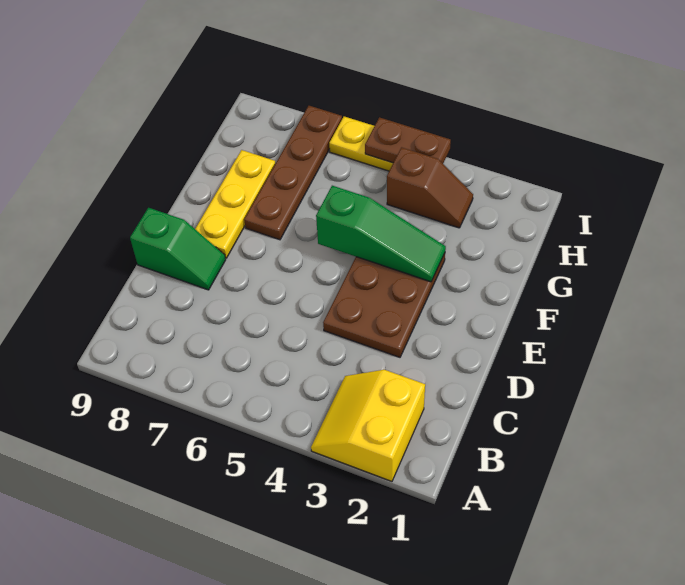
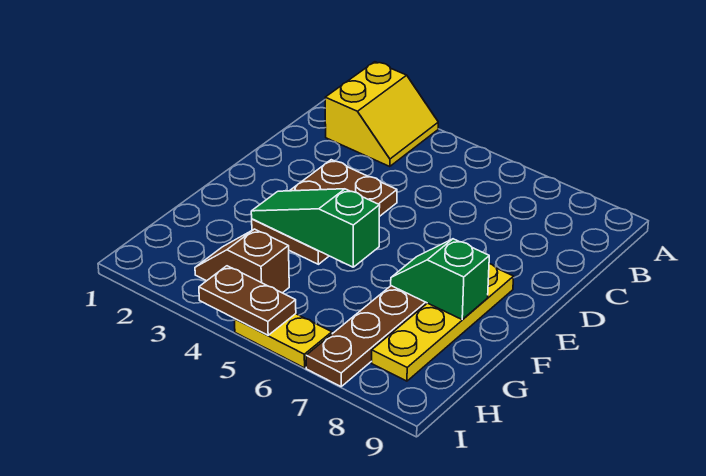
green 1x2 slope [130,208,226,290] -> green 1x2 slope moved to [391,239,489,320]
yellow 1x3 plate [195,150,276,258] -> yellow 1x4 plate [372,264,514,381]

